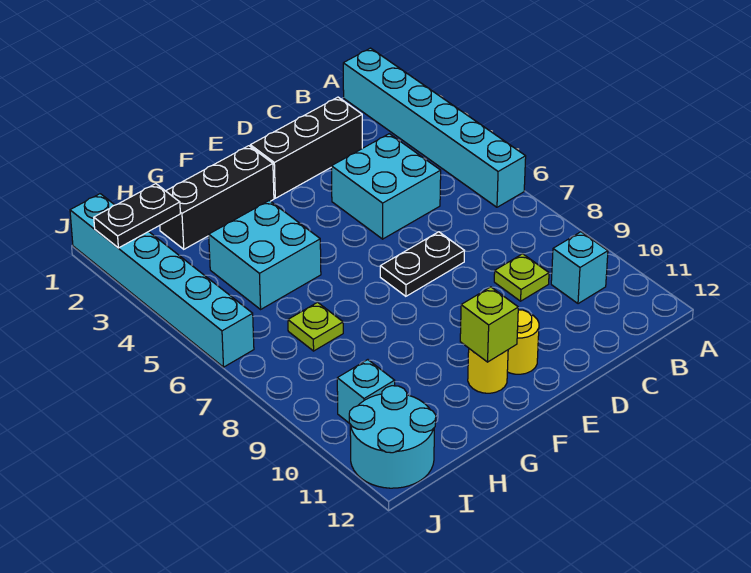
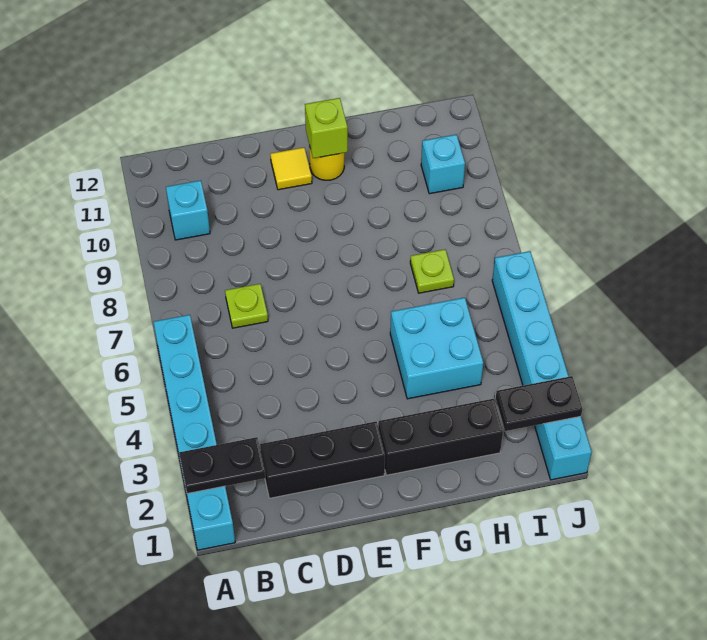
cyan 2x2 brick [331,134,441,239] -> none
lime 1x1 plate [494,254,549,301] -> lime 1x1 plate moved to [225,284,268,328]
black 1x2 plate [380,232,464,296] -> black 1x2 plate moved to [179,437,265,494]
yellow 1x1 round brick [507,310,539,374] -> yellow 1x1 tile [270,148,312,190]
cyan 2x2 round brick [349,386,436,488] -> none

